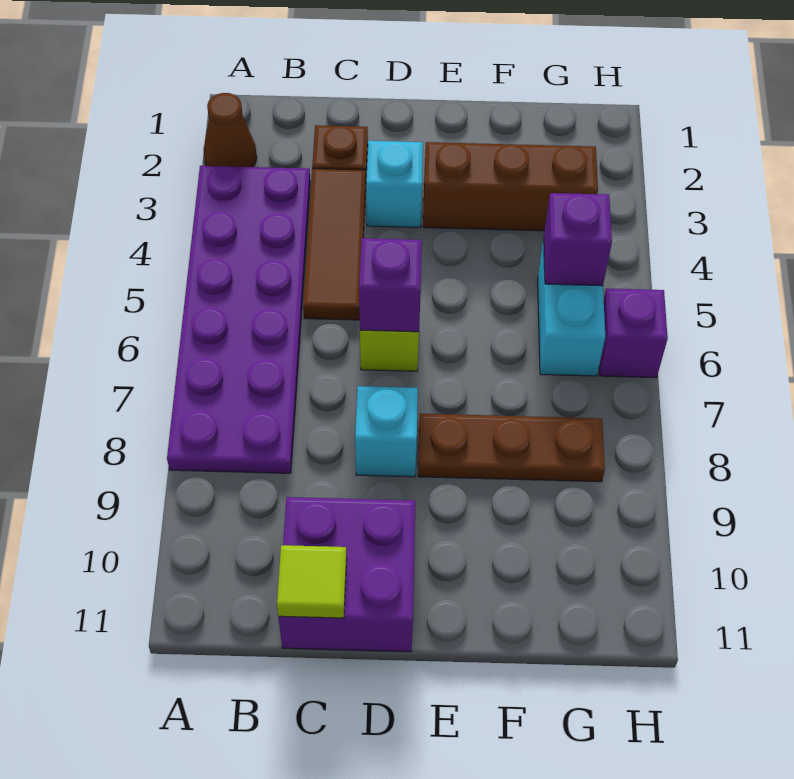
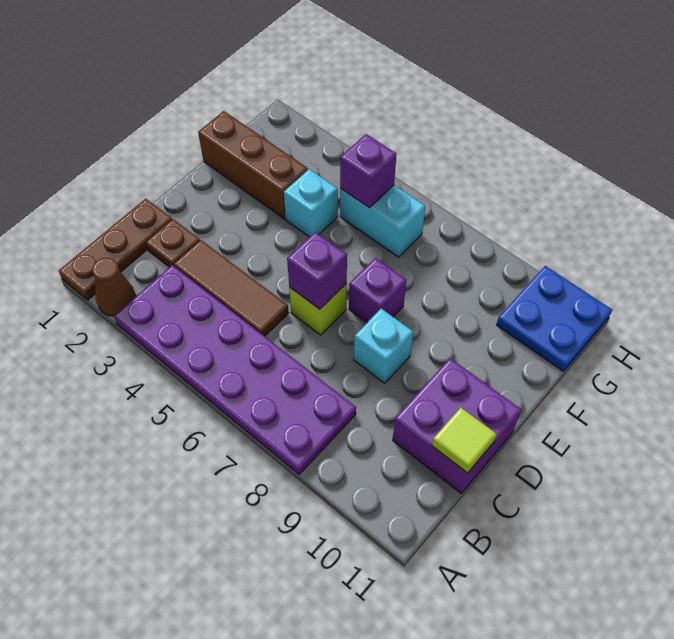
cyan 1x1 brick [366,141,423,227] -> cyan 1x1 brick moved to [284,169,338,237]
brown 1x3 brick [423,142,598,231] -> brown 1x3 brick turned to [198,111,308,219]
brown 1x3 plate [418,414,605,482] -> brown 1x3 plate moved to [59,199,172,300]
none -> blue 2x2 plate [497,266,612,371]
purple 1x1 brick [599,289,668,378] -> purple 1x1 brick moved to [349,258,406,322]

